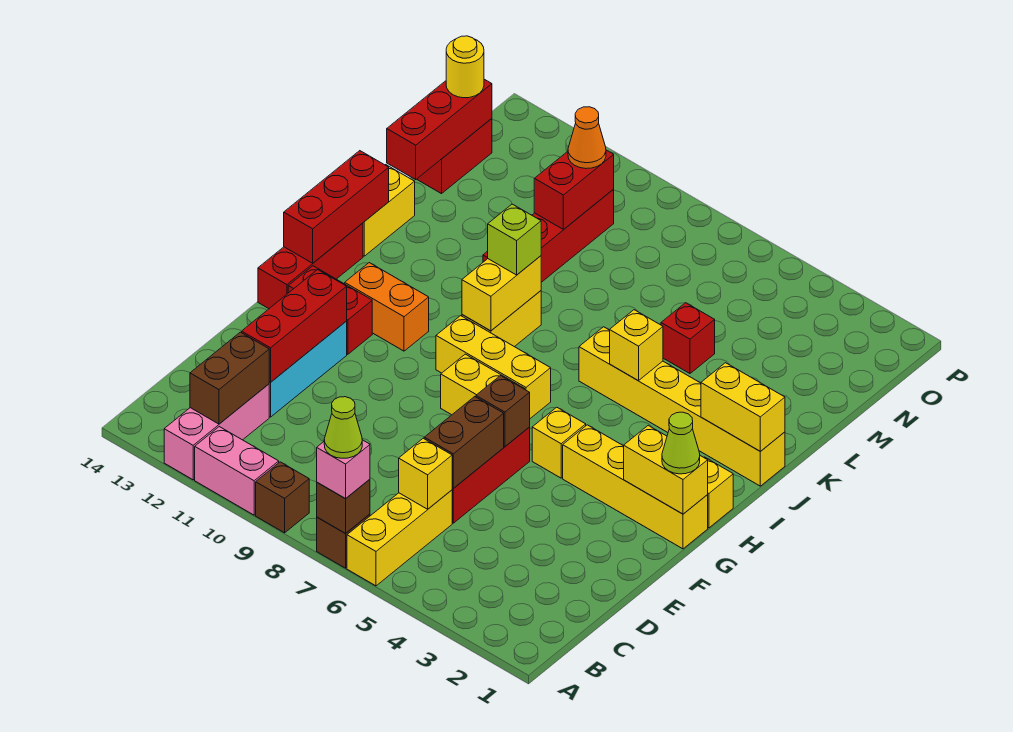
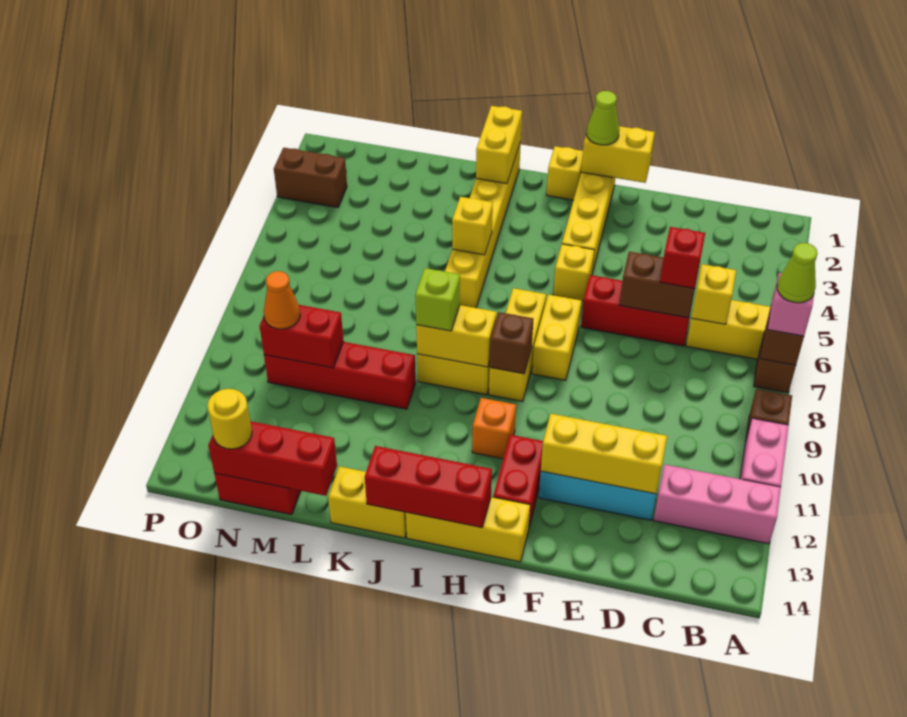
brown 1x2 brick [190,332,269,424] -> brown 1x2 brick moved to [274,148,347,207]
red 1x3 brick [242,270,347,382] -> yellow 1x3 brick [541,414,667,494]
brown 1x1 brick [476,376,530,446] -> brown 1x1 brick moved to [490,312,533,374]
yellow 1x2 brick [624,425,708,514] -> yellow 1x2 brick turned to [581,126,655,183]
red 1x3 brick [258,223,363,309] -> yellow 1x3 brick [406,497,530,562]
orange 1x2 brick [345,263,429,351] -> orange 1x1 brick [472,398,516,459]
red 1x1 brick [661,303,715,373] -> red 1x1 brick moved to [660,227,705,289]

